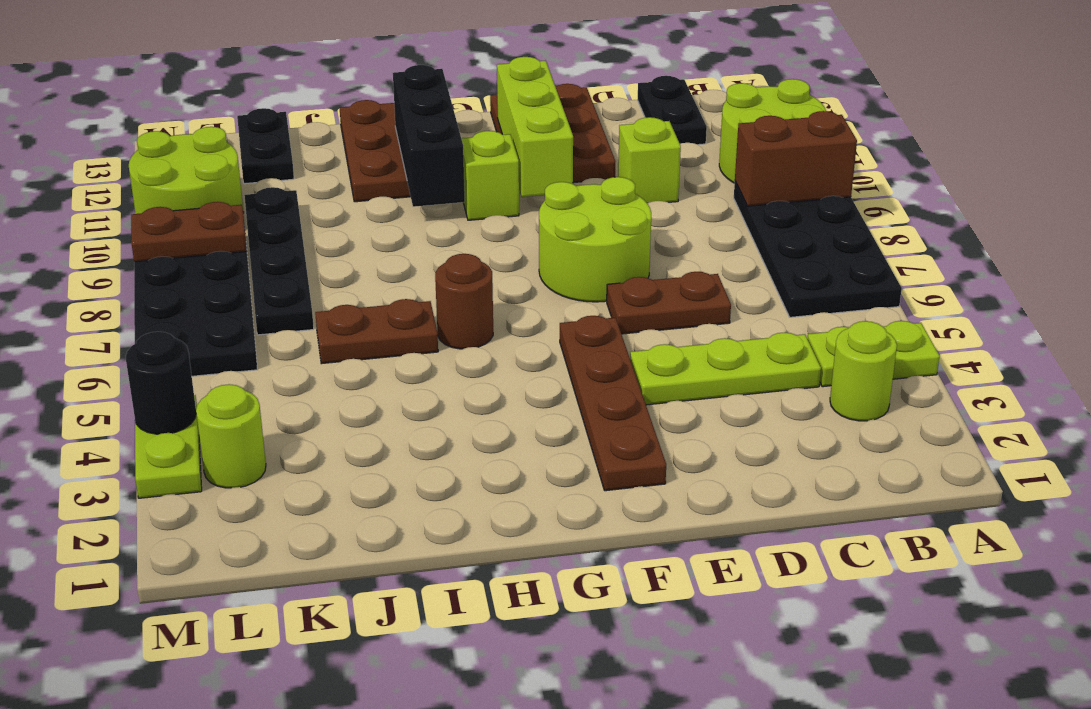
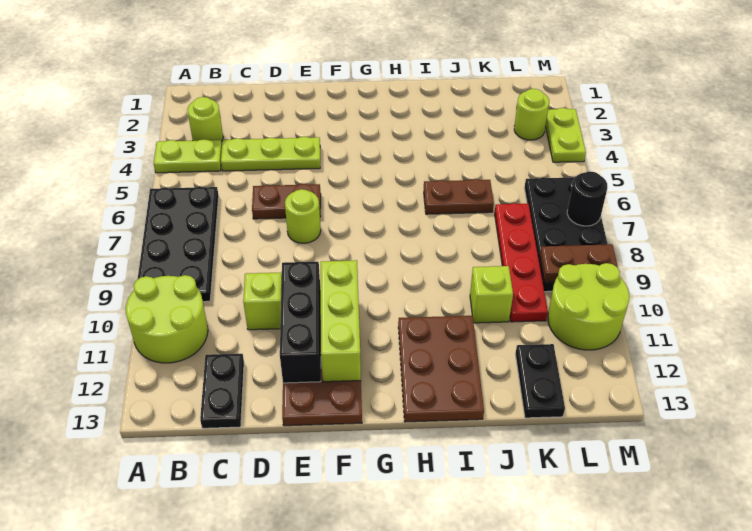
brown 1x2 brick [735,111,857,206] -> none
lime 2x2 round brick [539,177,651,302] -> lime 1x1 round brick [285,189,321,243]
brown 1x4 plate [560,316,666,491] -> none
lime 1x1 brick [461,131,519,220] -> lime 1x1 brick moved to [470,266,513,323]
brown 1x1 round brick [435,254,493,349] -> none
black 1x3 brick [393,65,465,207] -> black 1x3 brick moved to [280,262,321,383]
black 1x4 plate [244,187,314,335] -> red 1x4 plate [495,203,548,322]
black 1x1 round brick [126,332,196,434] -> black 1x1 round brick moved to [567,171,608,226]

